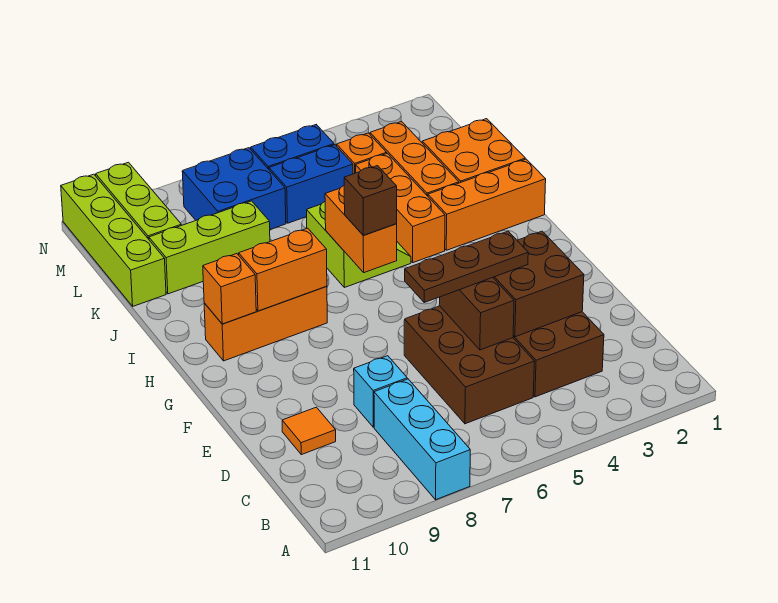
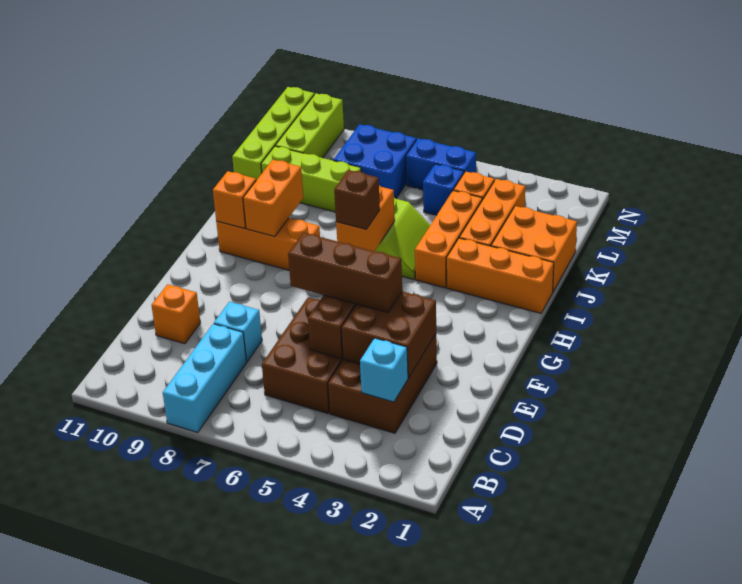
none -> cyan 1x1 brick [360,338,408,402]
orange 1x1 tile [282,407,336,455] -> orange 1x1 brick [152,284,200,344]
brown 1x3 plate [405,231,528,302] -> brown 1x3 brick [288,233,402,312]
orange 1x2 brick [239,228,327,311] -> orange 1x2 brick turned to [243,160,303,237]
blue 1x2 brick [269,145,353,223] -> blue 1x1 brick [423,164,464,215]

